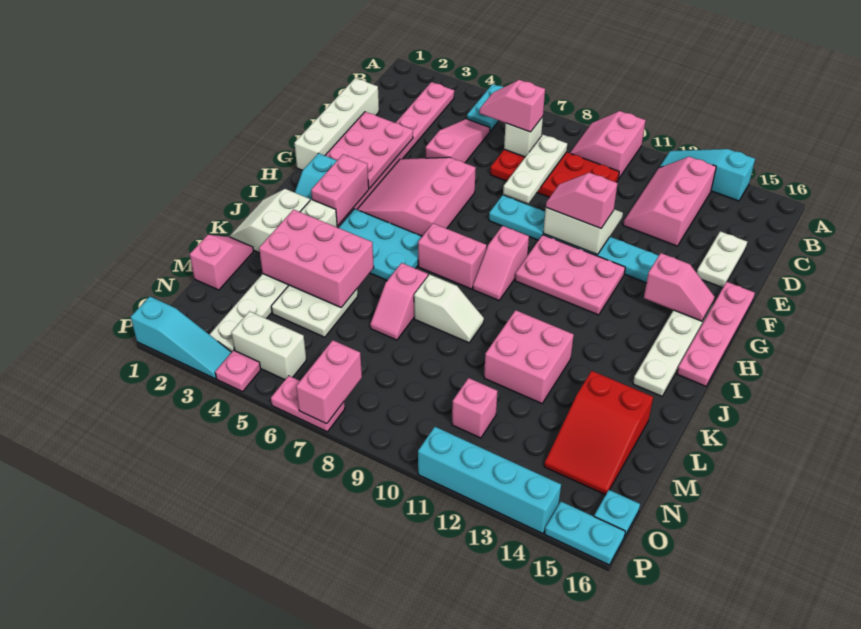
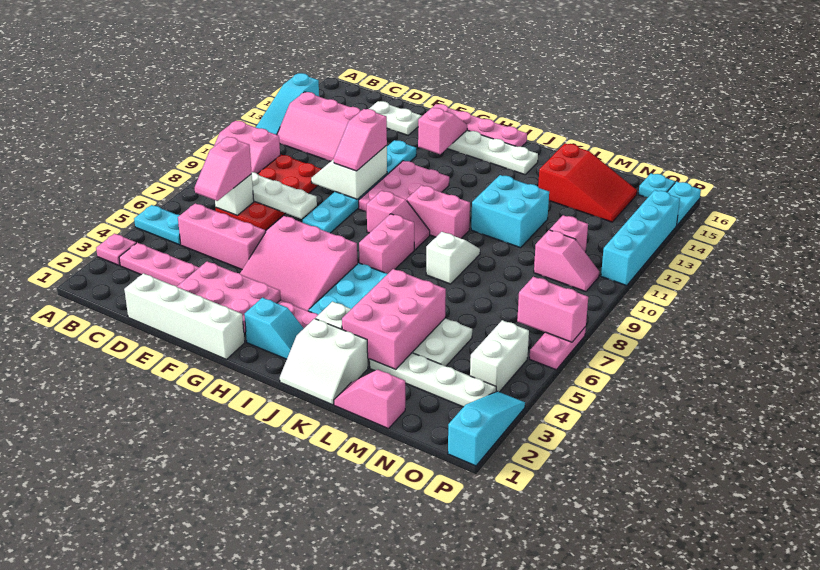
pink 1x3 slope [426,119,490,163] -> pink 1x3 brick [178,203,266,269]
pink 1x2 brick [311,154,369,226] -> pink 1x2 brick moved to [407,185,470,238]
pink 1x2 slope [370,263,428,340] -> pink 1x2 slope moved to [534,230,599,292]
pink 2x2 brick [484,310,574,404] -> cyan 2x2 brick [471,175,549,248]
pink 1x1 plate [215,350,261,392] -> pink 1x1 plate moved to [96,234,136,265]

